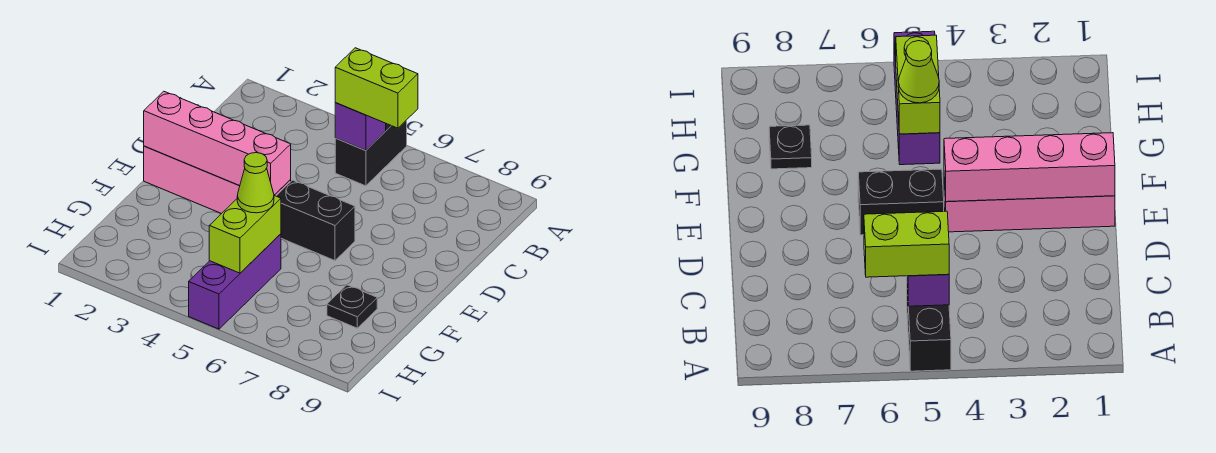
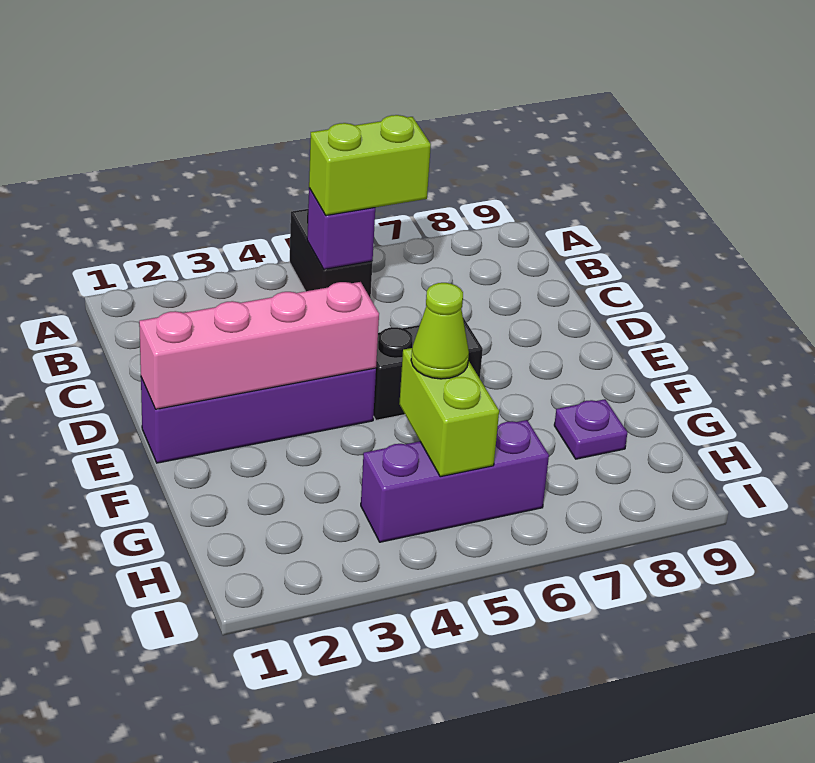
pink 1x4 brick [144,146,291,214] -> purple 1x4 brick [141,368,376,463]
purple 1x3 brick [189,234,281,329] -> purple 1x3 brick turned to [361,420,549,542]
black 1x1 plate [327,285,377,328] -> purple 1x1 plate [554,399,628,459]

